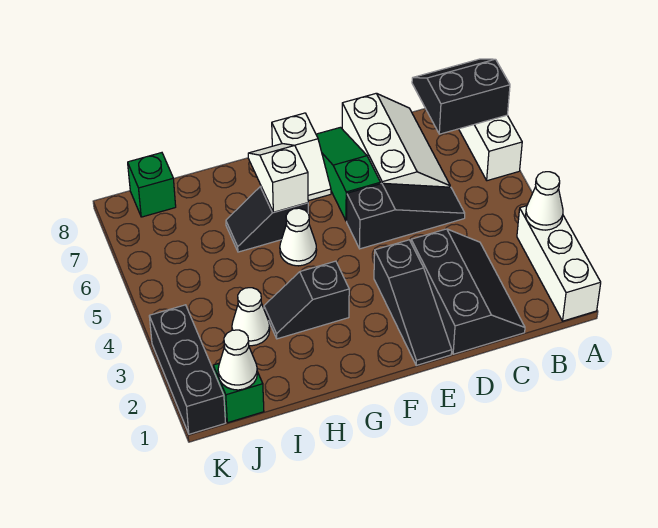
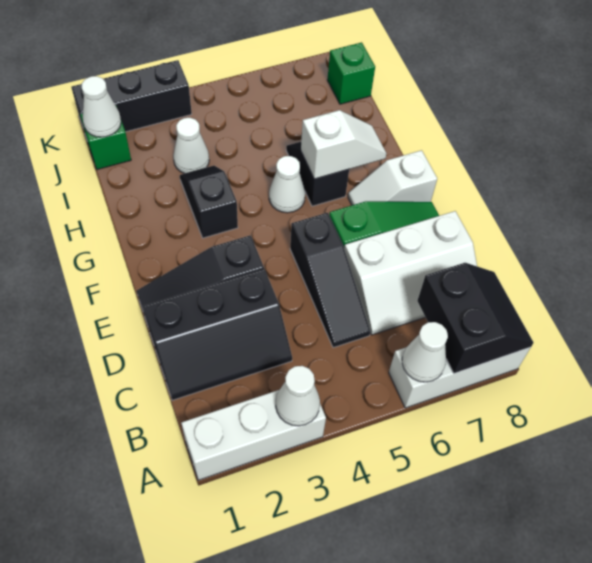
none -> white 1x1 cone [402,322,448,382]

